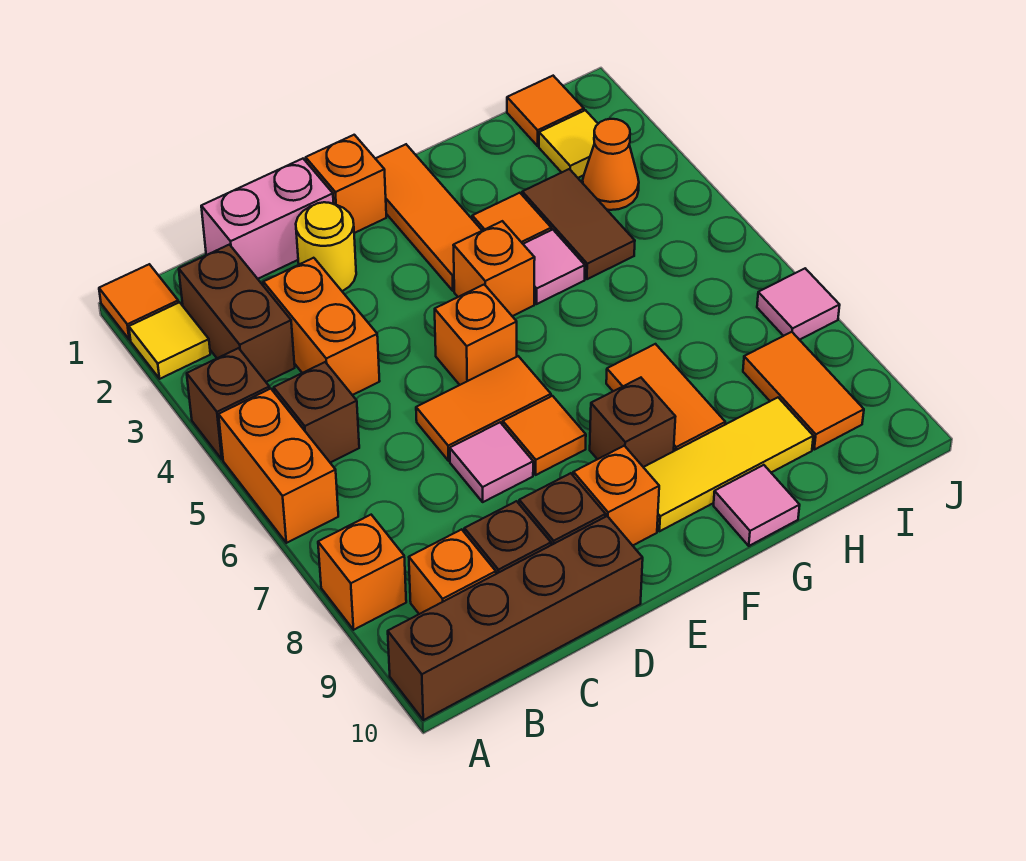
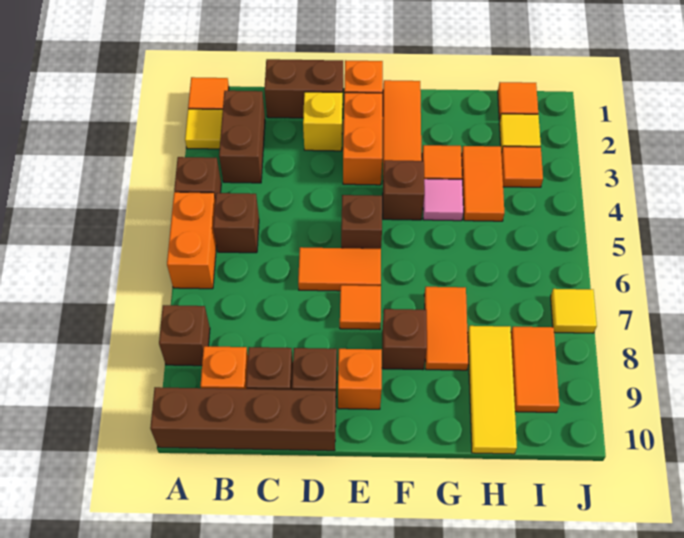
orange 1x1 brick [318,515,406,630] -> brown 1x1 brick [159,305,210,366]
pink 1x2 brick [201,159,334,279] -> brown 1x2 brick [264,59,343,118]
orange 1x2 brick [263,258,380,395] -> orange 1x2 brick moved to [343,93,383,185]
yellow 1x1 round brick [296,202,356,291] -> yellow 1x1 brick [303,92,343,151]
pink 1x1 tile [450,423,533,502] -> none
orange 1x1 brick [435,284,517,385] -> brown 1x1 brick [341,195,382,249]
orange 1x1 brick [453,221,535,316] -> brown 1x1 brick [383,160,424,220]
yellow 1x3 tile [644,398,813,531] -> yellow 1x3 tile turned to [468,326,517,454]
pink 1x1 tile [714,465,800,546] -> none
brown 1x2 tile [522,169,635,279] -> orange 1x2 tile [462,146,504,221]
orange 1x1 cone [583,119,639,210] -> orange 1x1 tile [501,146,543,187]
pink 1x1 tile [757,269,840,340] -> yellow 1x1 tile [551,289,597,333]

